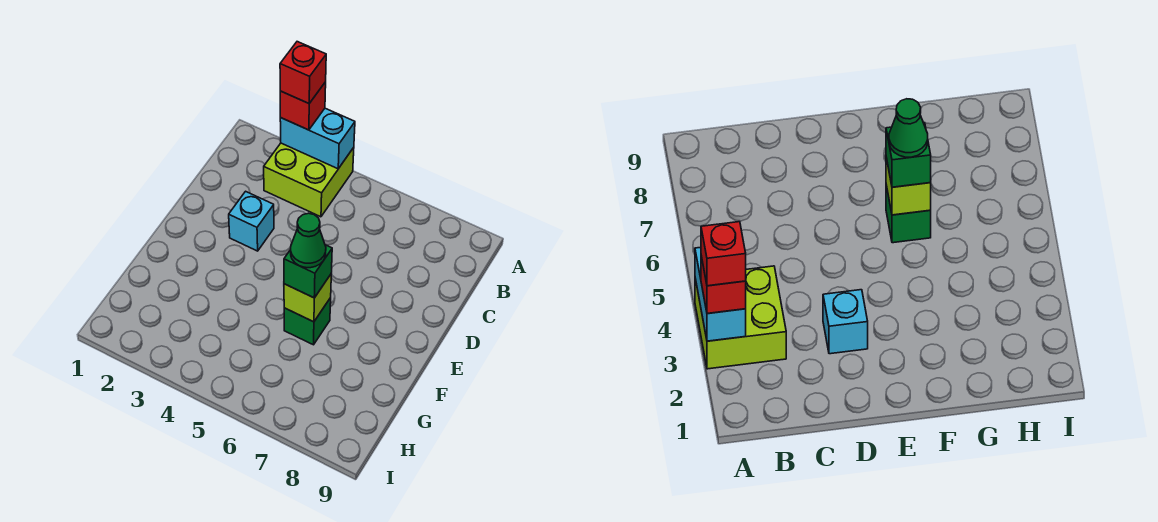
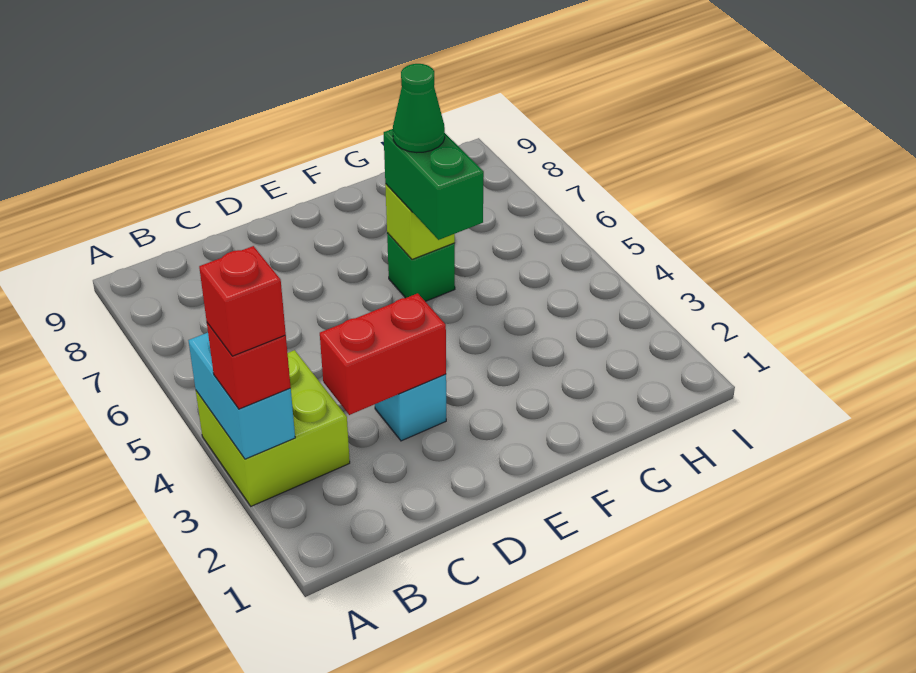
none -> red 1x2 brick [320,293,446,415]
green 1x1 brick [284,245,332,298] -> green 1x2 brick [384,129,484,240]

